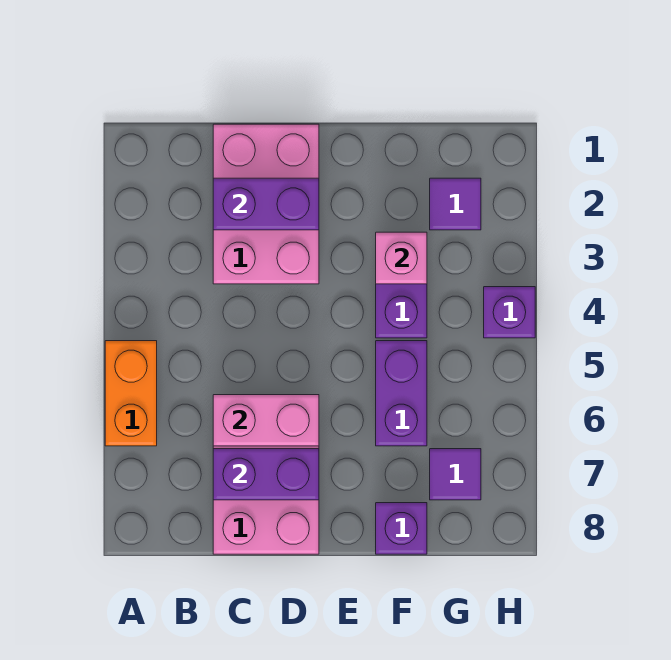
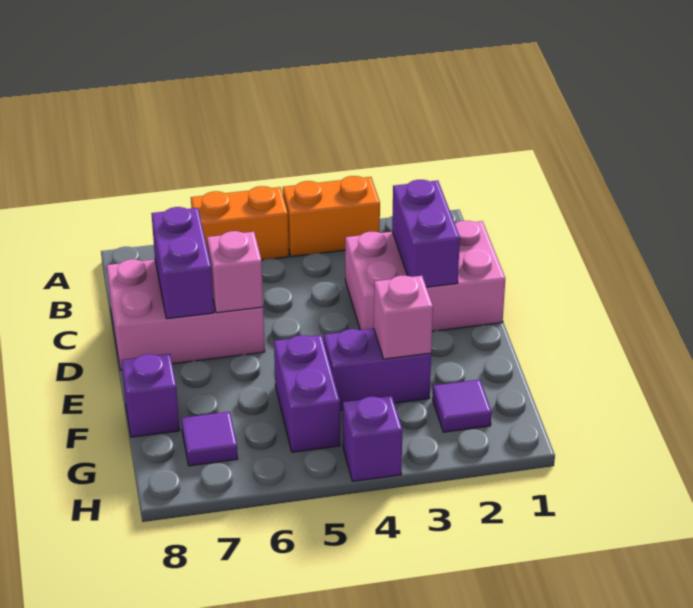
none -> orange 1x2 brick [283,176,380,257]
pink 1x2 brick [213,395,319,446] -> pink 1x1 brick [207,231,263,313]
purple 1x2 brick [376,341,427,446] -> purple 1x2 brick turned to [274,335,340,452]

